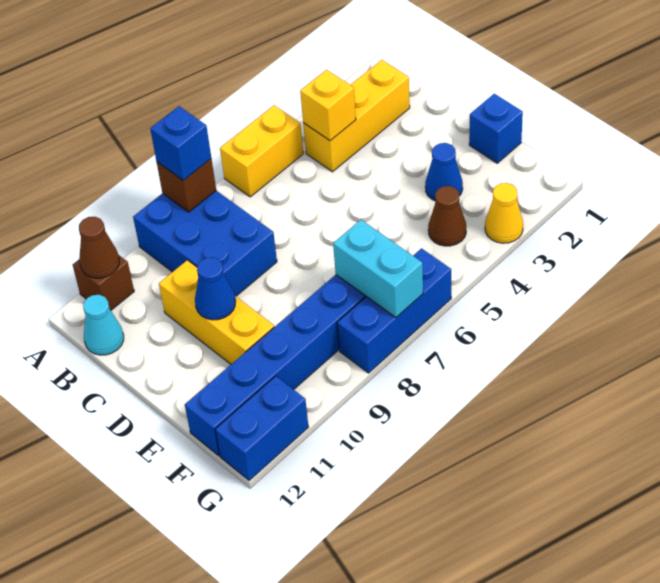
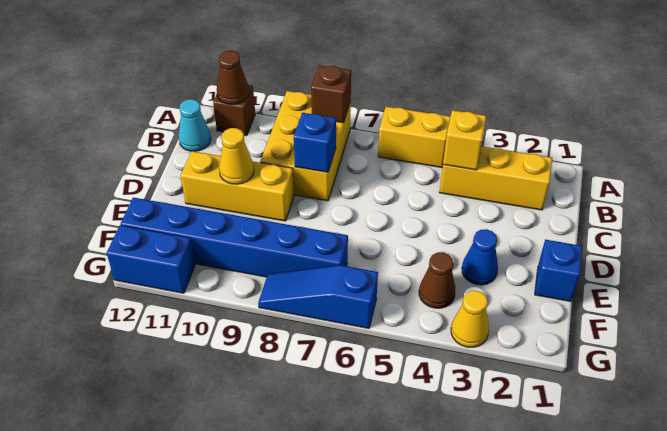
blue 2x3 brick [133,191,277,296] -> yellow 2x3 brick [260,91,351,201]
blue 1x1 brick [150,106,211,180] -> blue 1x1 brick moved to [294,113,336,172]
yellow 1x3 brick [159,260,274,364] -> yellow 1x3 brick turned to [181,151,294,221]
blue 1x1 cone [195,257,236,320] -> yellow 1x1 cone [219,128,254,184]
cyan 1x2 brick [333,220,423,318] -> none
blue 1x3 brick [337,248,451,373] -> blue 1x3 slope [258,265,378,328]

